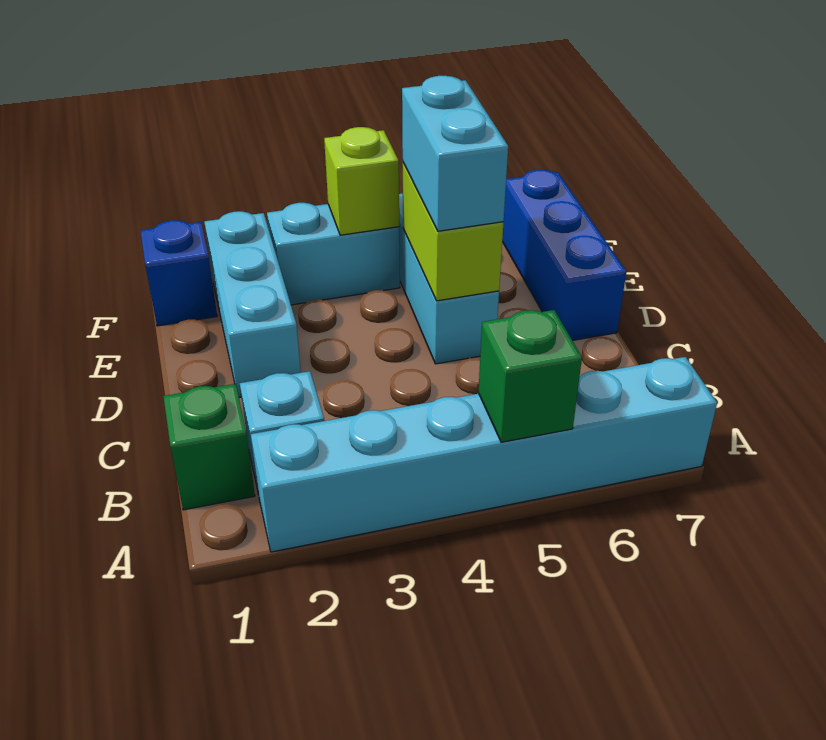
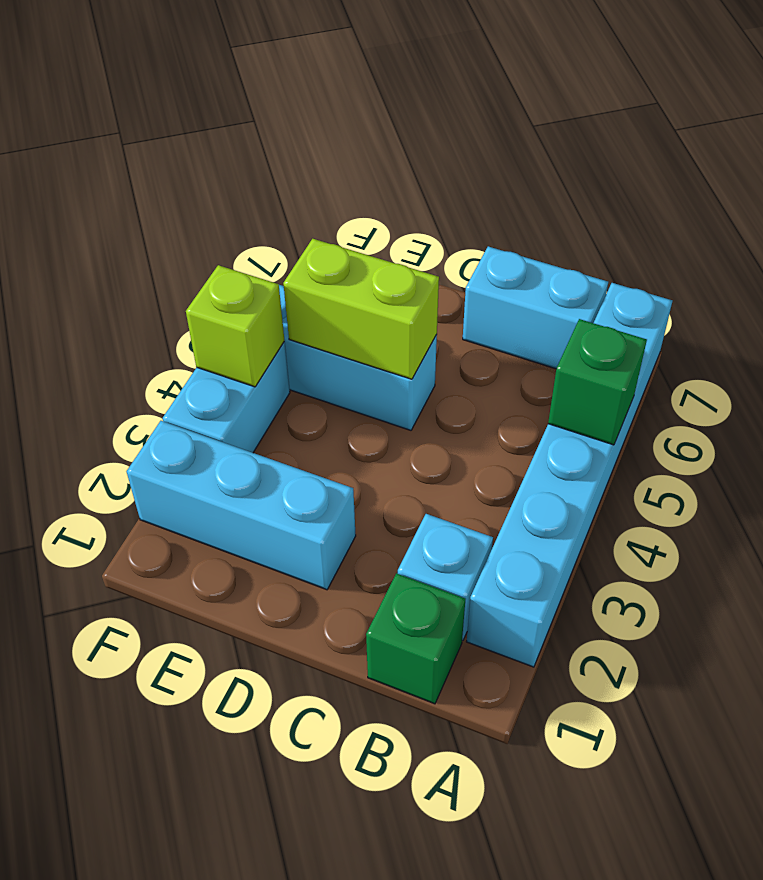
cyan 1x2 brick [402,76,508,231] -> cyan 1x2 brick moved to [463,246,608,369]
blue 1x3 brick [502,169,626,341] -> none
blue 1x1 brick [140,220,217,326] -> none

